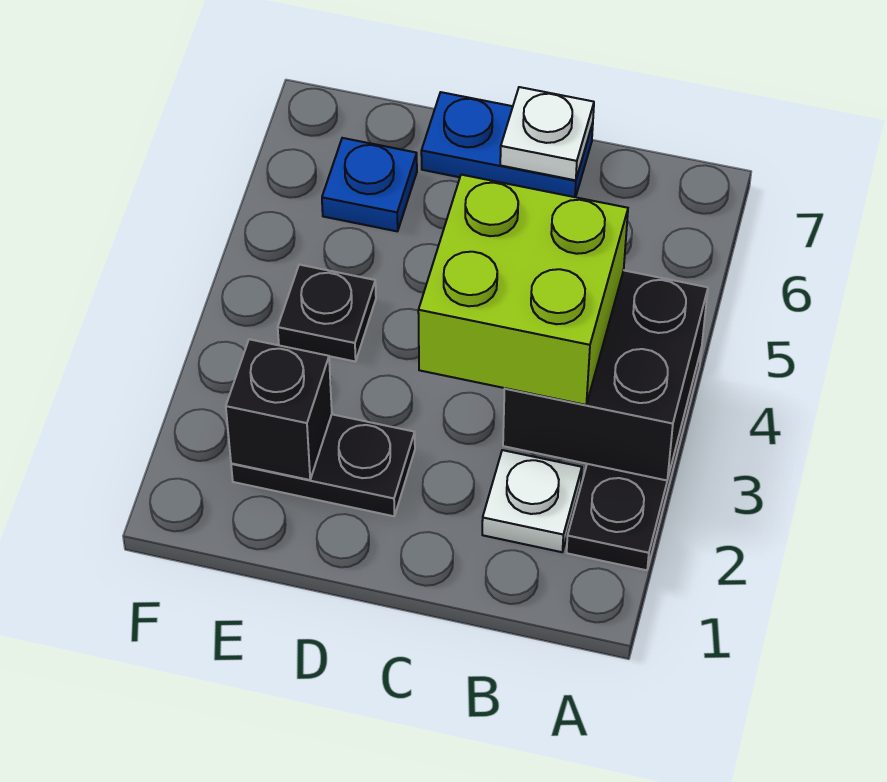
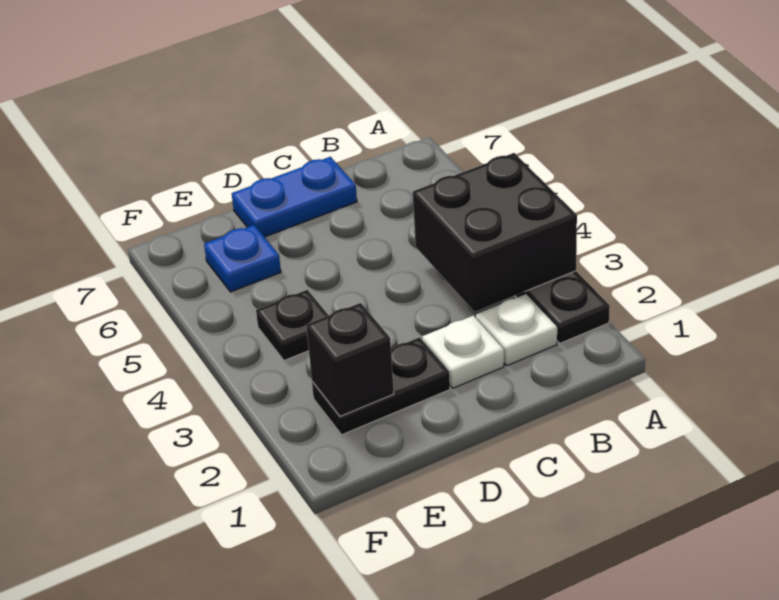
lime 2x2 brick [418,175,628,405] -> none
white 1x1 plate [500,87,594,180] -> white 1x1 plate moved to [422,315,504,388]

